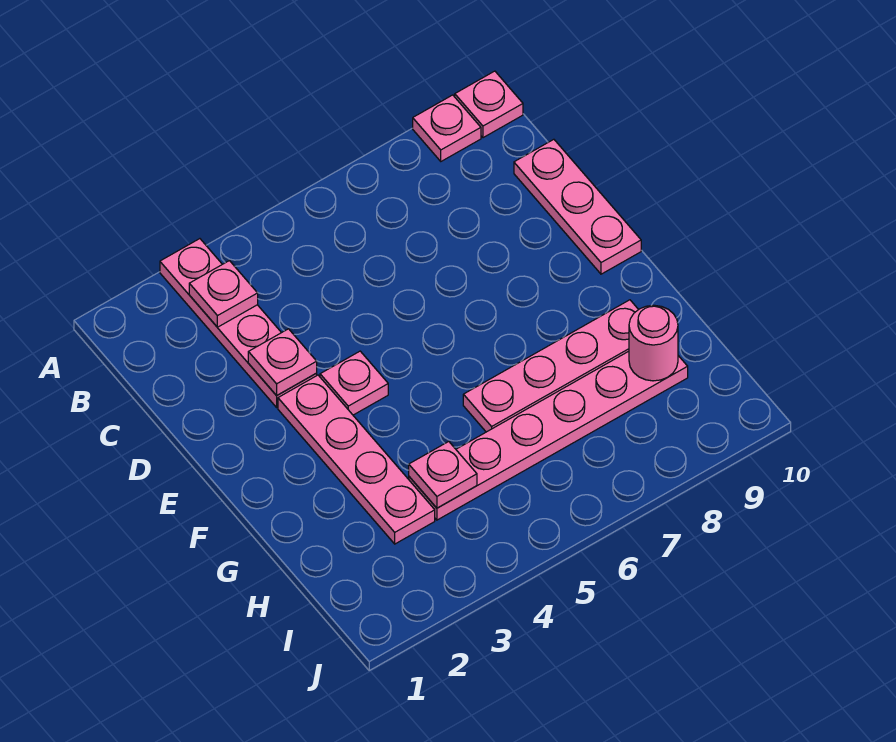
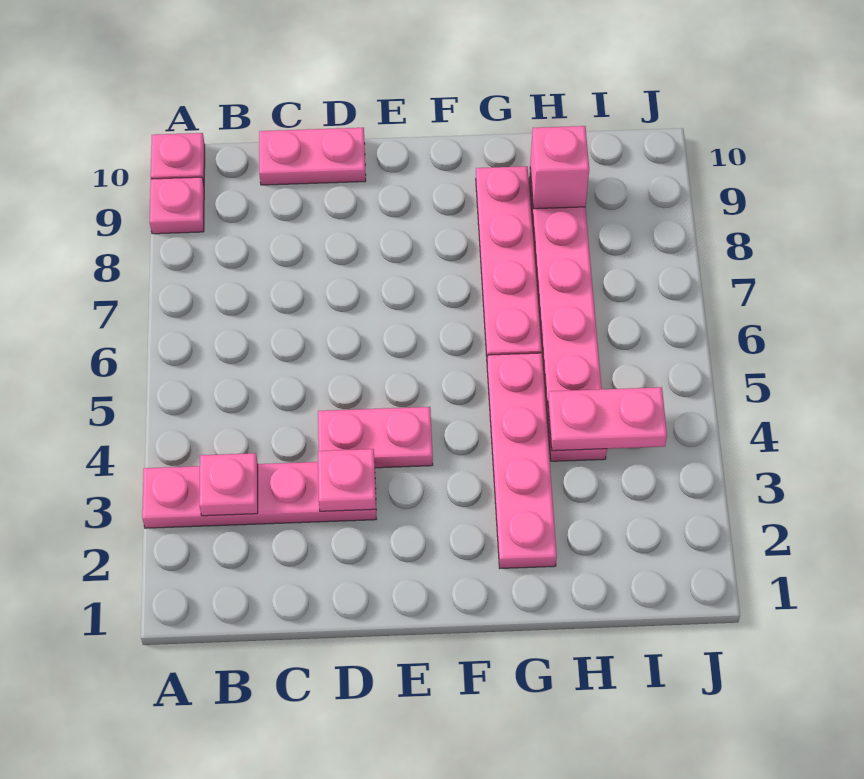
pink 1x3 plate [514,139,641,274] -> pink 1x2 plate [259,128,366,185]
pink 1x4 plate [278,375,435,544] -> pink 1x4 plate turned to [487,353,557,568]
pink 1x1 plate [320,351,388,415] -> pink 1x2 plate [318,407,433,468]
pink 1x1 plate [409,442,477,508] -> pink 1x2 plate [548,387,667,451]
pink 1x1 round brick [629,305,678,381] -> pink 1x1 brick [530,126,589,209]

